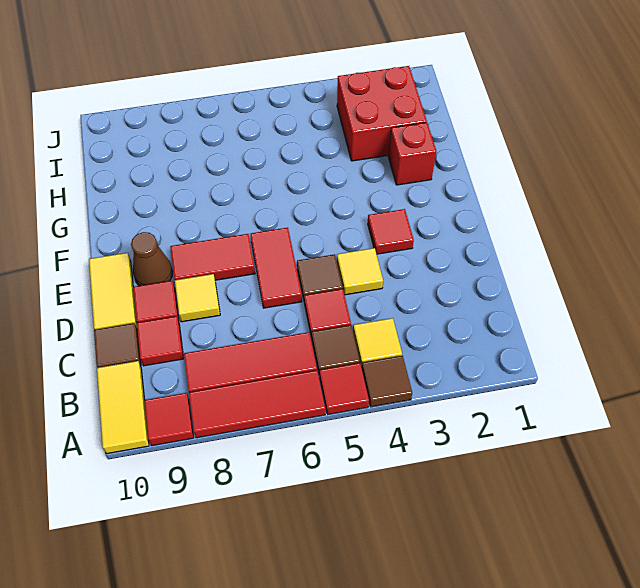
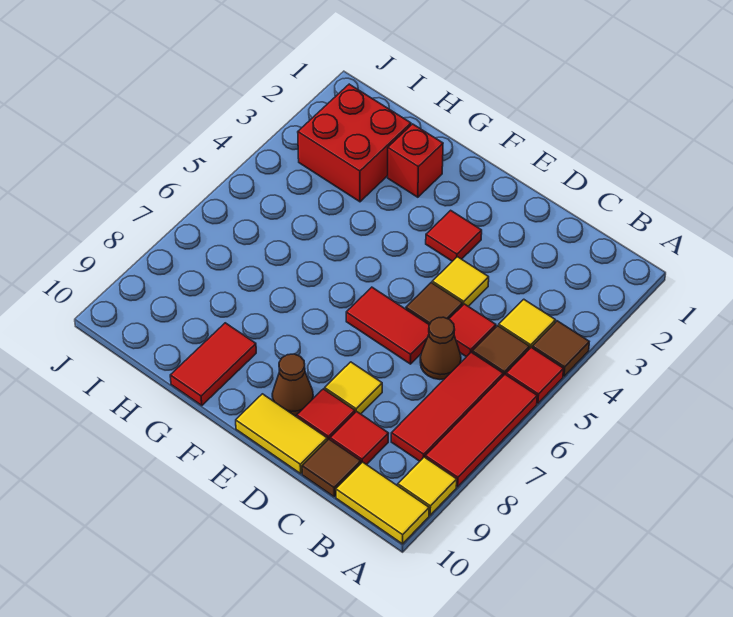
red 1x1 tile [144,393,194,446] -> yellow 1x1 tile [398,457,457,515]
none -> brown 1x1 cone [420,317,461,380]
red 1x2 tile [170,234,255,280] -> red 1x2 tile moved to [170,323,256,406]

